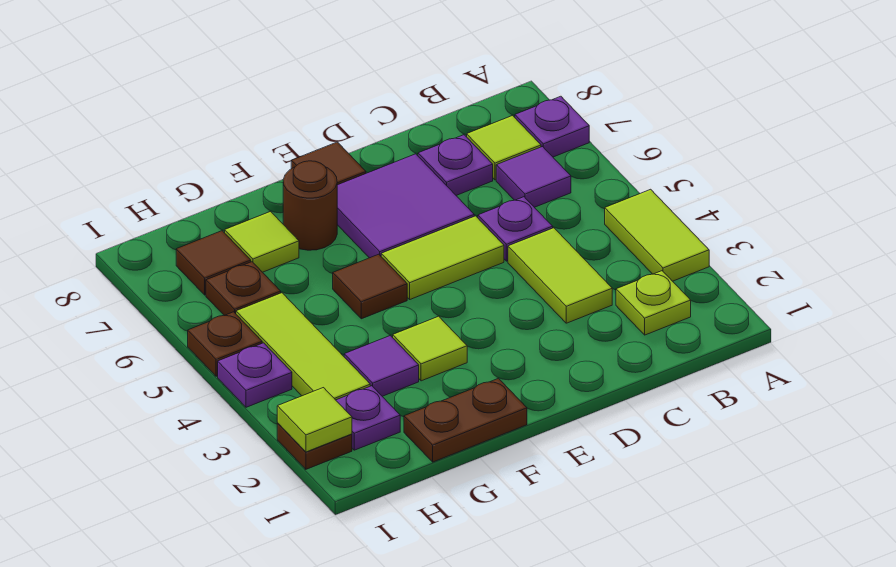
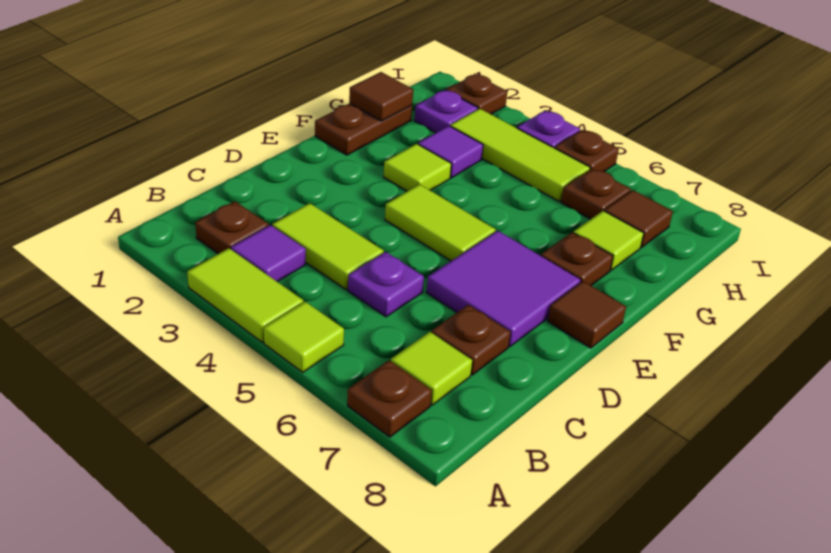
purple 1x1 plate [515,96,589,157] -> brown 1x1 plate [347,360,432,437]
lime 1x1 plate [616,271,691,335] -> brown 1x1 plate [195,201,269,254]
purple 1x1 tile [496,147,571,207] -> purple 1x1 tile moved to [231,225,306,282]
purple 1x1 plate [418,135,493,195] -> brown 1x1 plate [432,305,511,375]
lime 1x2 tile [381,216,504,299] -> lime 1x2 tile turned to [385,184,496,261]
brown 1x1 tile [333,254,407,319] -> brown 1x1 tile moved to [349,72,413,121]
brown 1x1 round brick [283,161,337,250] -> brown 1x1 plate [540,232,613,285]
lime 1x1 tile [277,388,352,452] -> lime 1x1 tile moved to [264,302,344,372]

